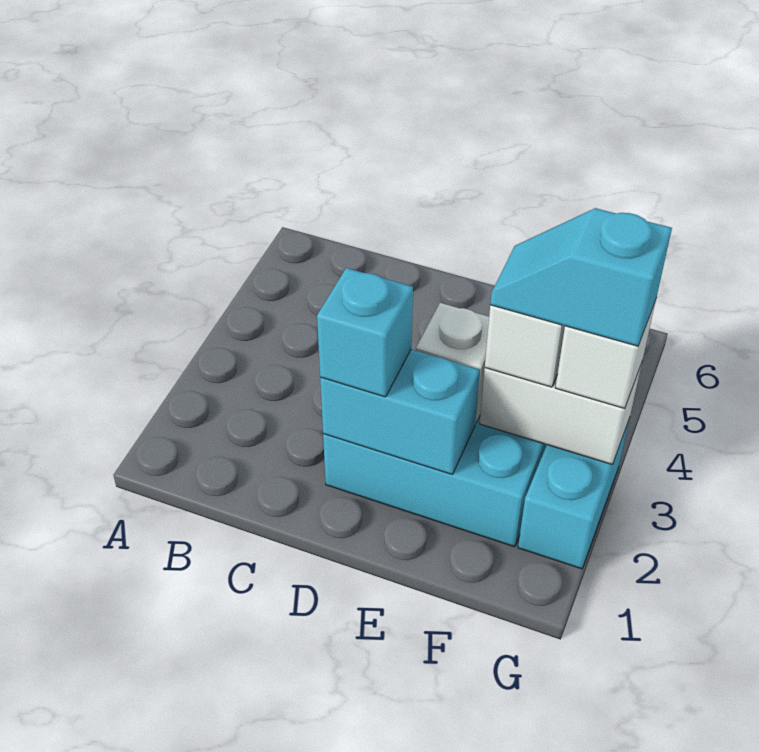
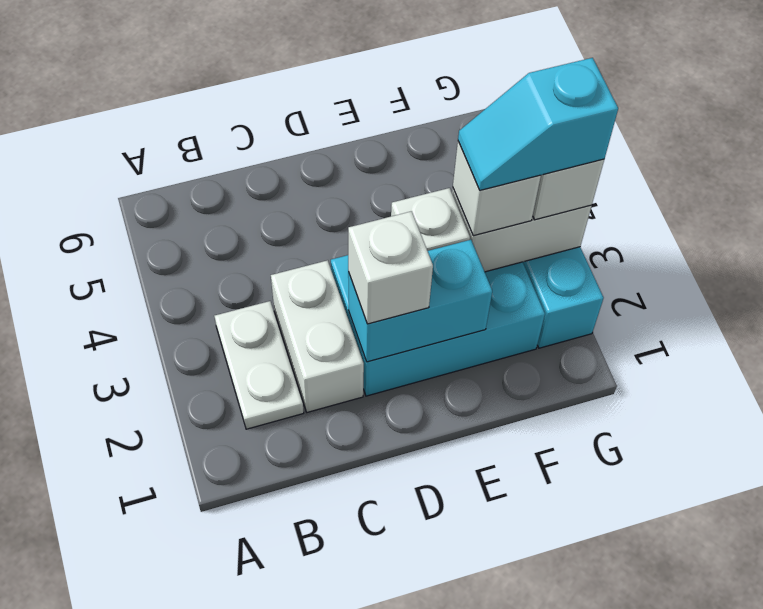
none -> white 1x2 plate [214,301,304,429]
none -> white 1x2 brick [271,260,364,412]
cyan 1x1 brick [317,268,413,397] -> white 1x1 brick [348,211,433,324]

